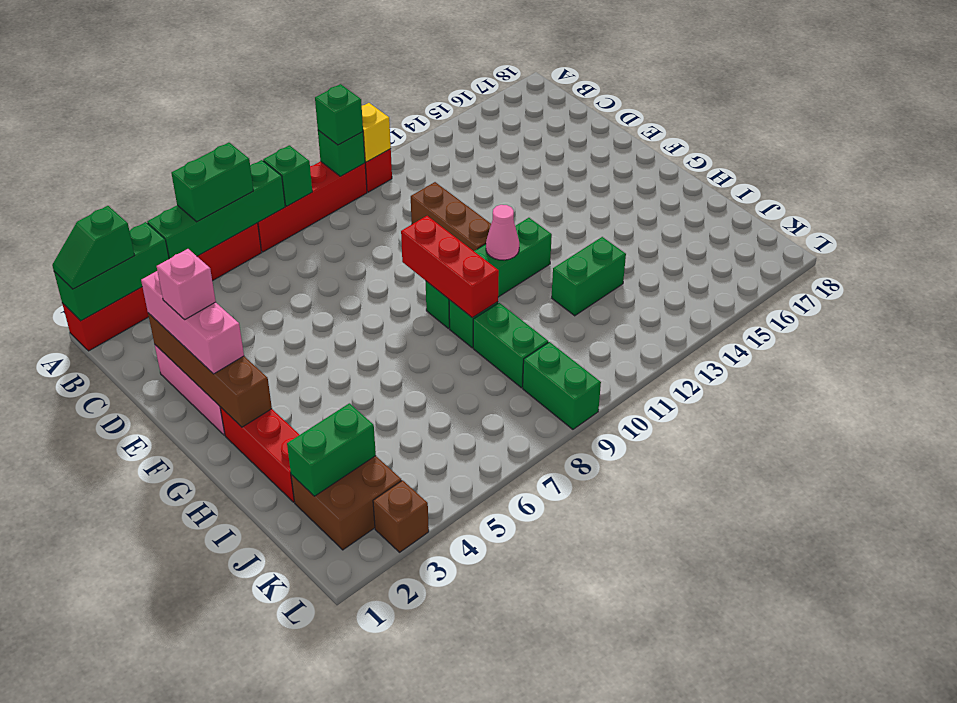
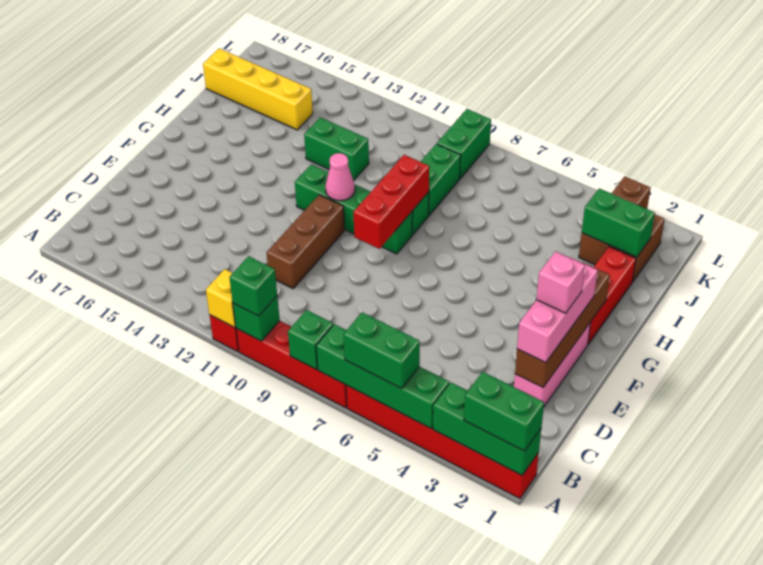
green 1x2 slope [52,206,134,289] -> green 1x2 brick [464,372,544,451]
none -> yellow 1x4 brick [203,48,313,130]

